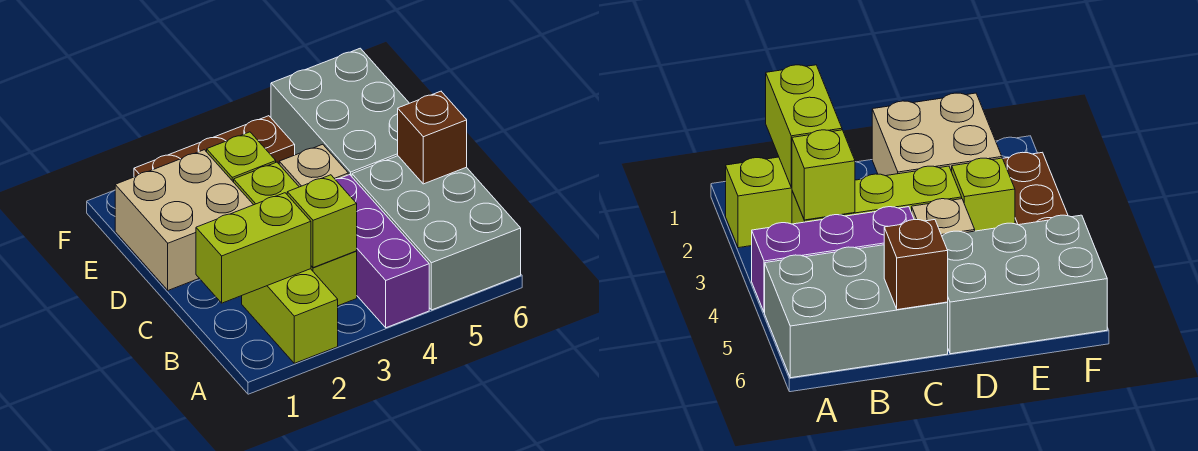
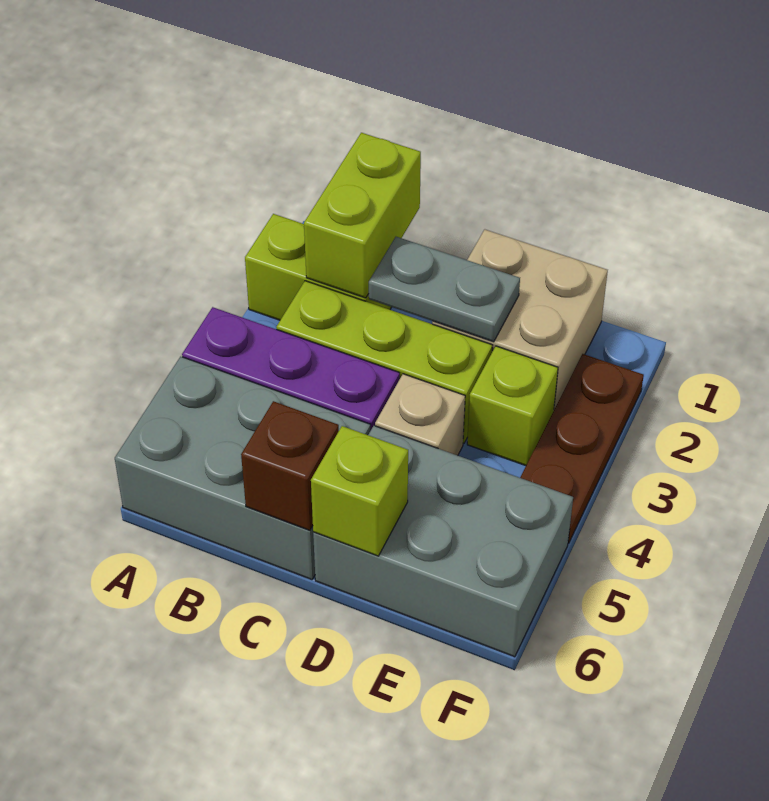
lime 1x1 brick [287,175,357,268] -> lime 1x1 brick moved to [311,426,408,556]
none -> grey 1x2 plate [369,237,520,342]

